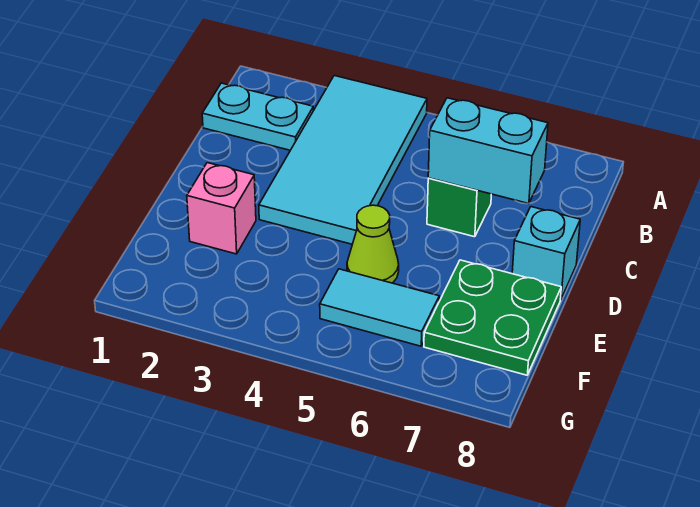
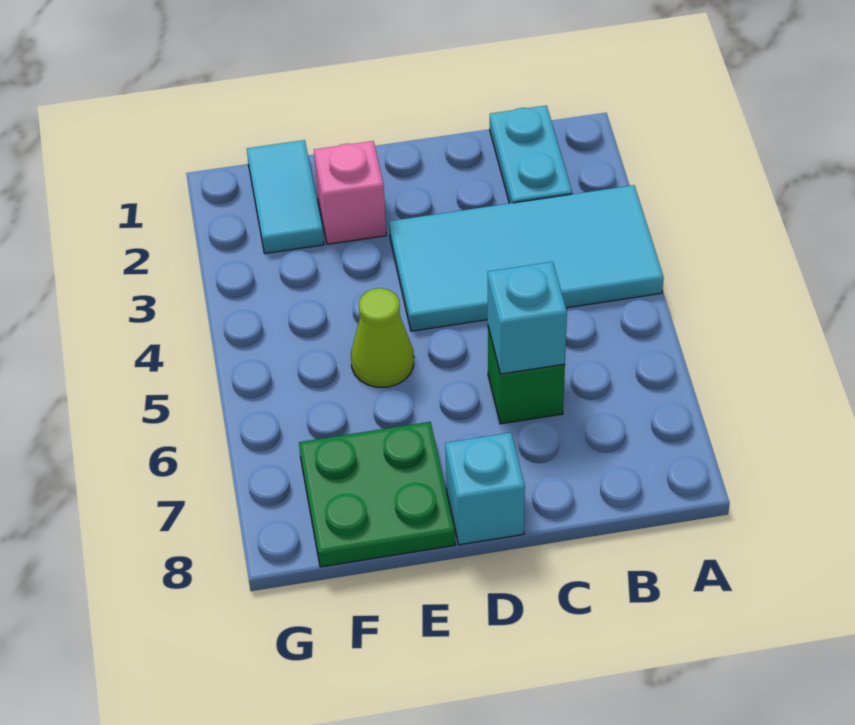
cyan 1x2 brick [428,98,548,204] -> cyan 1x1 brick [488,262,567,374]
cyan 1x2 tile [320,269,439,346] -> cyan 1x2 tile moved to [247,140,324,254]

